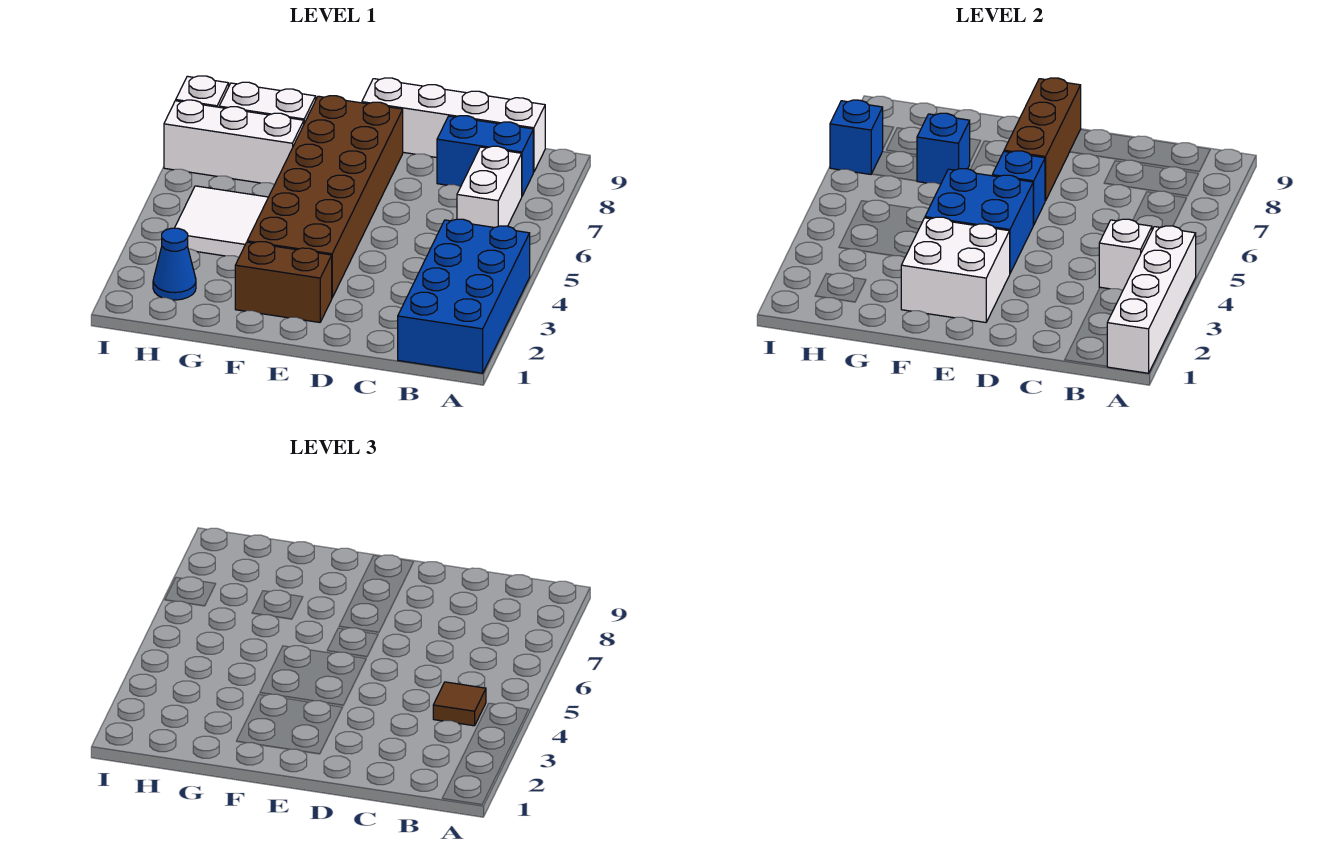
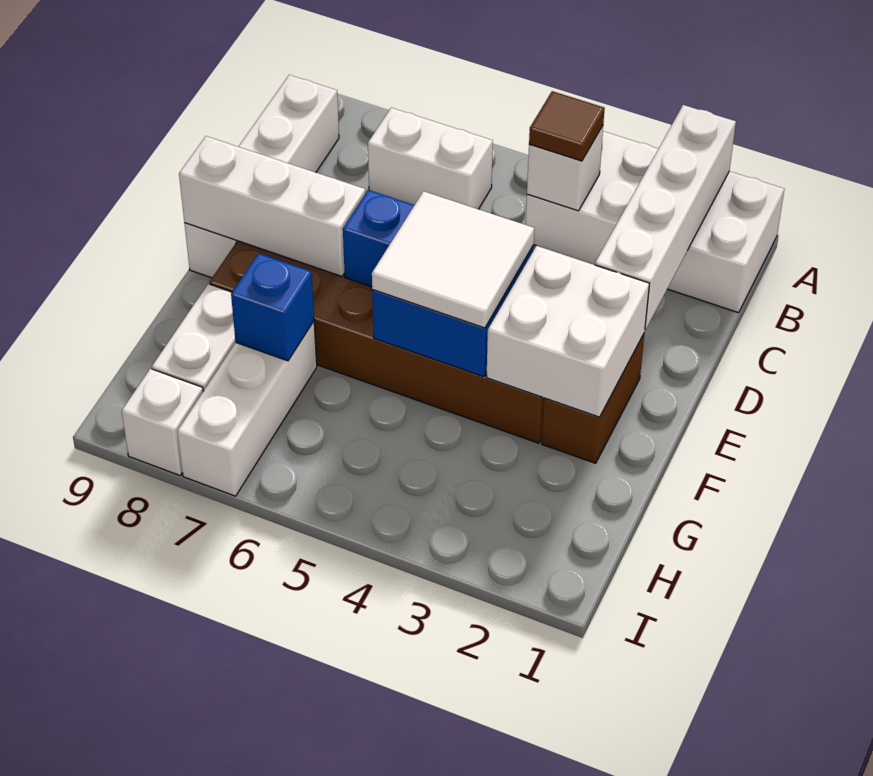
blue 2x4 brick [398,219,530,373] -> white 2x4 brick [526,131,784,313]
white 1x4 brick [1107,226,1196,373] -> white 1x4 brick turned to [595,105,736,330]
blue 1x2 brick [437,116,533,196] -> none
brown 1x3 brick [1004,78,1081,201] -> white 1x3 brick [179,136,365,276]
white 2x2 tile [175,186,268,257] -> white 2x2 tile moved to [372,191,534,328]
blue 1x1 cone [153,228,196,300] -> none
blue 1x1 brick [830,100,883,174] -> none

